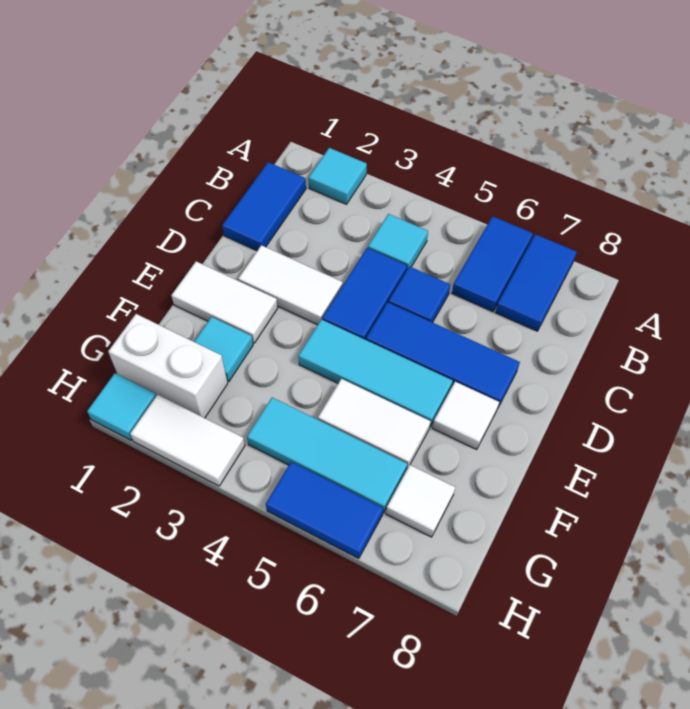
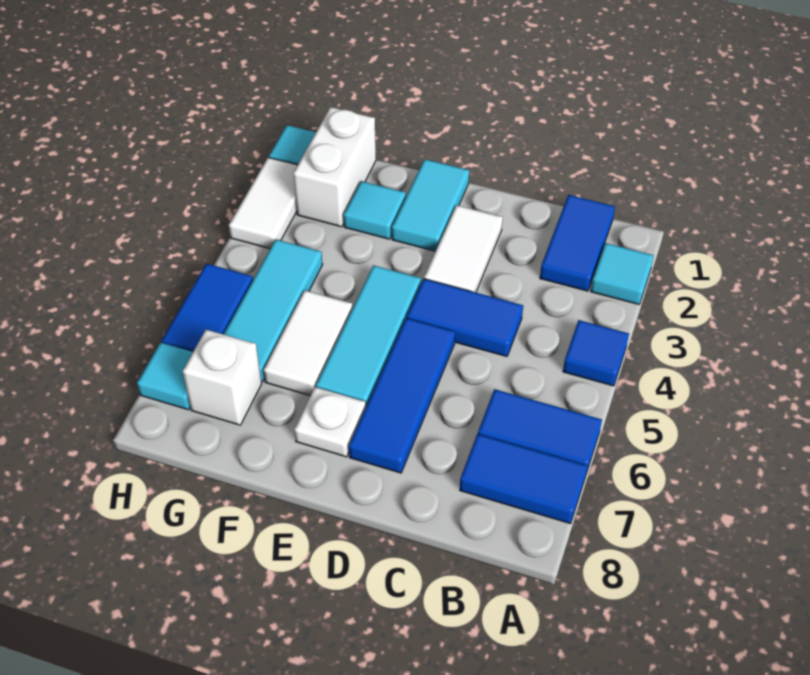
blue 1x2 tile [222,162,306,251] -> blue 1x2 tile turned to [540,195,615,291]
cyan 1x1 tile [368,214,428,269] -> cyan 1x1 tile moved to [137,343,193,410]
blue 1x1 tile [388,266,450,323] -> blue 1x1 tile moved to [563,320,629,386]
white 1x2 tile [171,262,278,343] -> cyan 1x2 tile [392,159,469,251]
white 1x1 tile [433,382,499,450] -> white 1x1 plate [294,387,366,457]
white 1x1 tile [386,465,455,537] -> white 1x1 brick [183,330,262,425]

